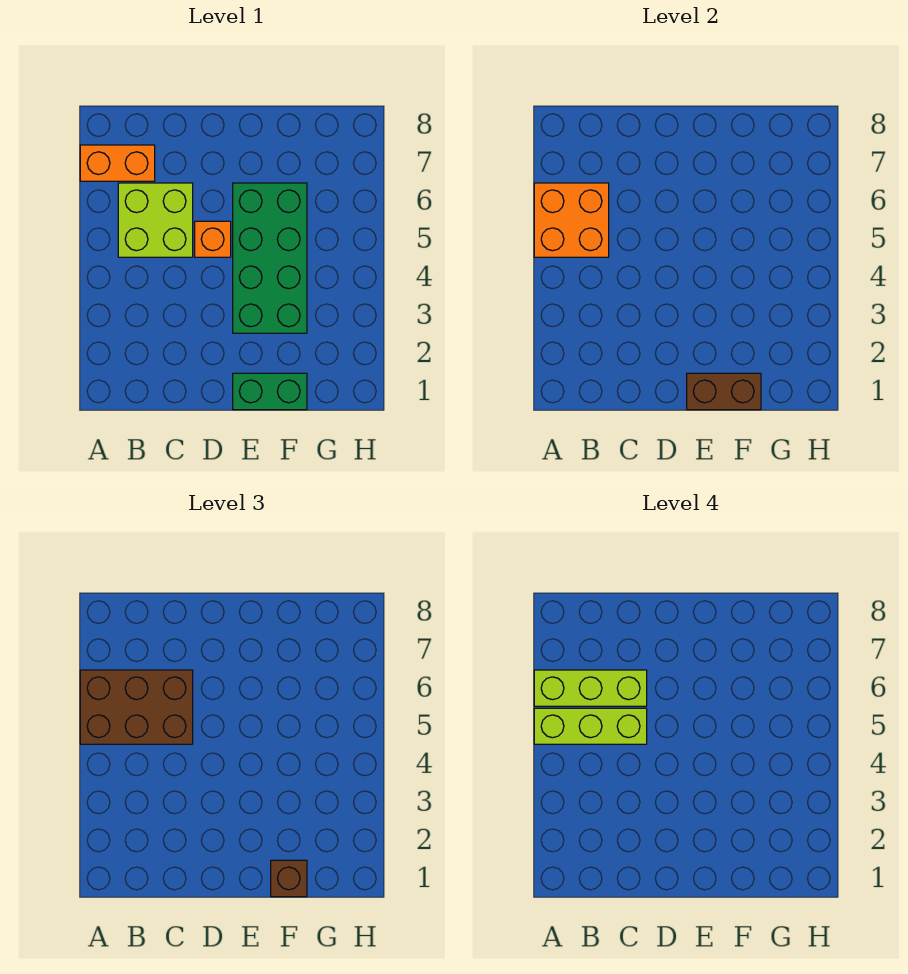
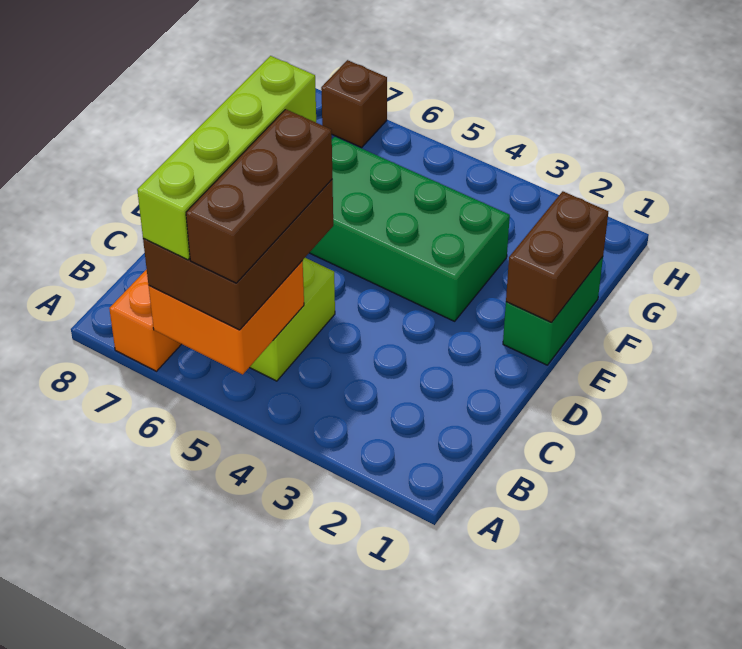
lime 1x3 brick [534,708,647,744] -> brown 1x3 brick [186,109,332,283]
lime 1x3 brick [534,670,647,706] -> lime 1x4 brick [137,56,316,260]
orange 1x1 brick [195,221,231,257] -> none
brown 1x1 brick [271,860,307,897] -> brown 1x1 brick moved to [321,60,387,147]

